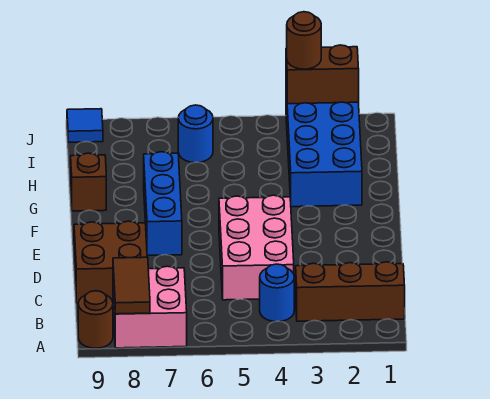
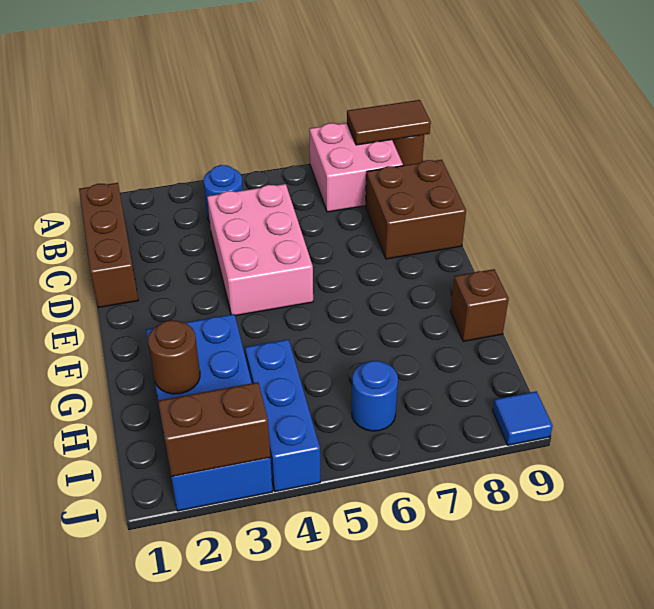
brown 1x2 tile [113,257,150,314] -> brown 1x2 tile turned to [347,100,431,145]
brown 1x3 brick [296,262,405,321] -> brown 1x3 brick turned to [79,183,138,308]
blue 1x3 brick [144,152,182,256] -> blue 1x3 brick moved to [245,339,320,492]
brown 1x1 round brick [287,12,321,69] -> brown 1x1 round brick moved to [148,320,200,394]

